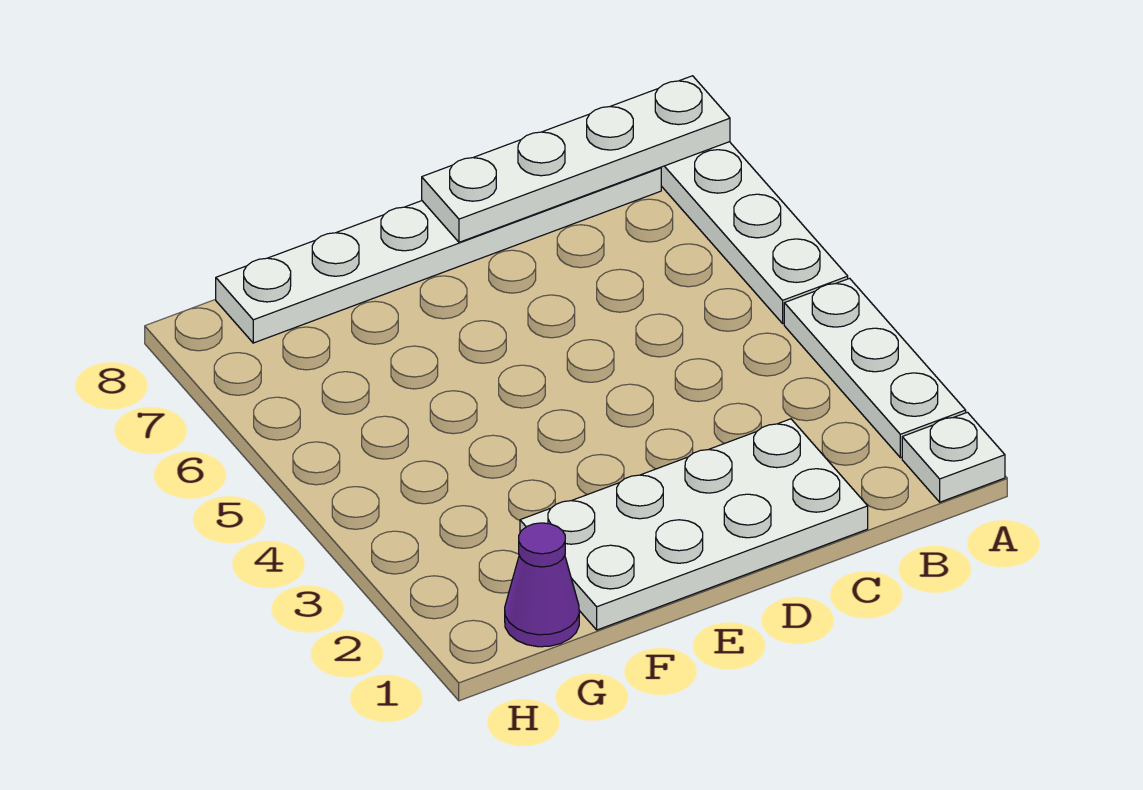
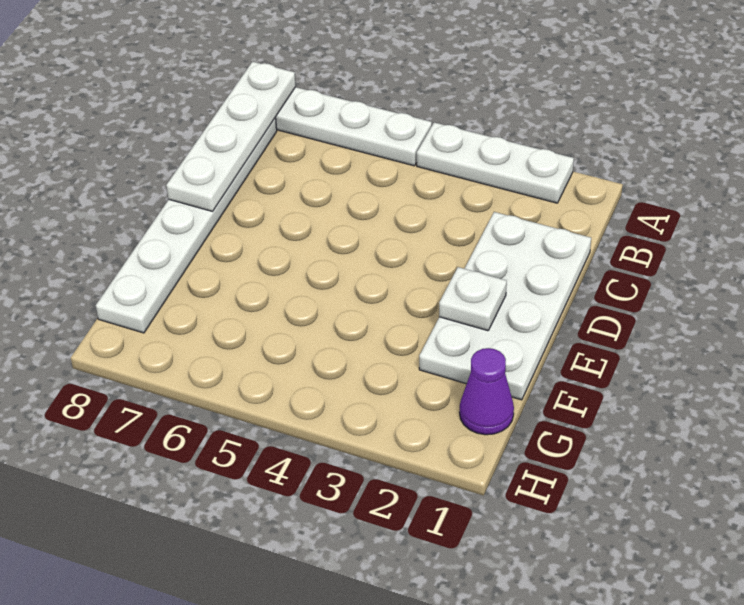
white 1x1 plate [902,412,1005,502] -> white 1x1 plate moved to [439,267,507,331]

